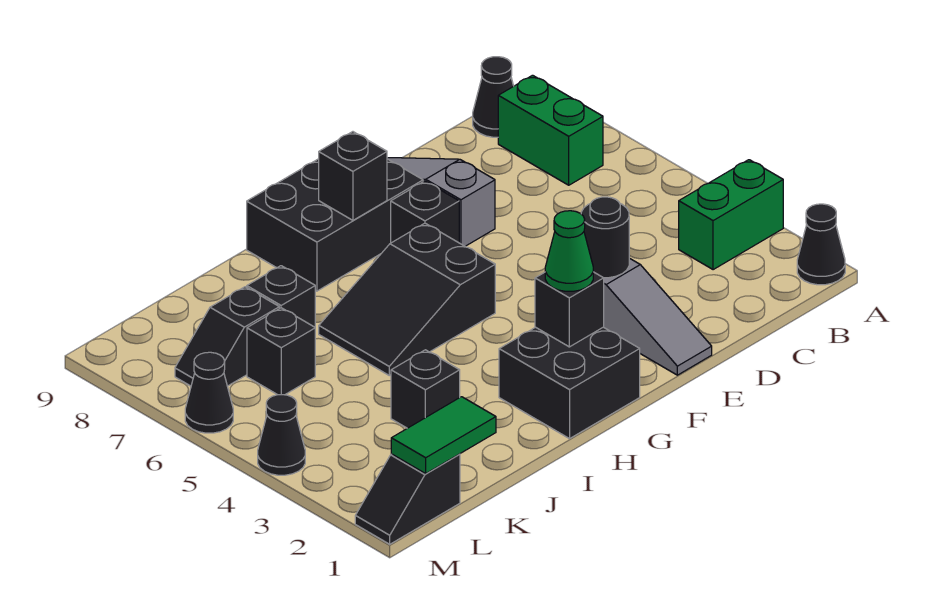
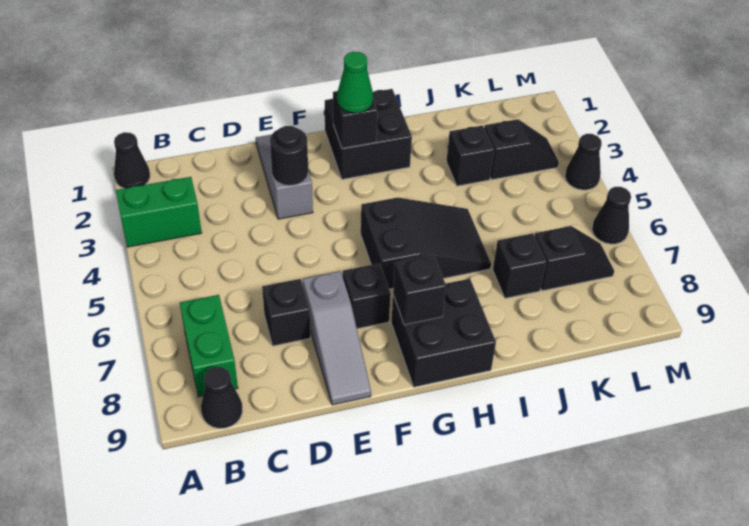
black 2x3 brick [247,159,423,291] -> black 2x2 brick [391,279,496,387]
green 1x2 tile [391,397,496,474] -> none
black 1x1 brick [247,308,315,395] -> black 1x1 brick moved to [262,279,311,346]
black 1x2 slope [355,454,460,544] -> black 1x2 slope moved to [484,119,559,180]

